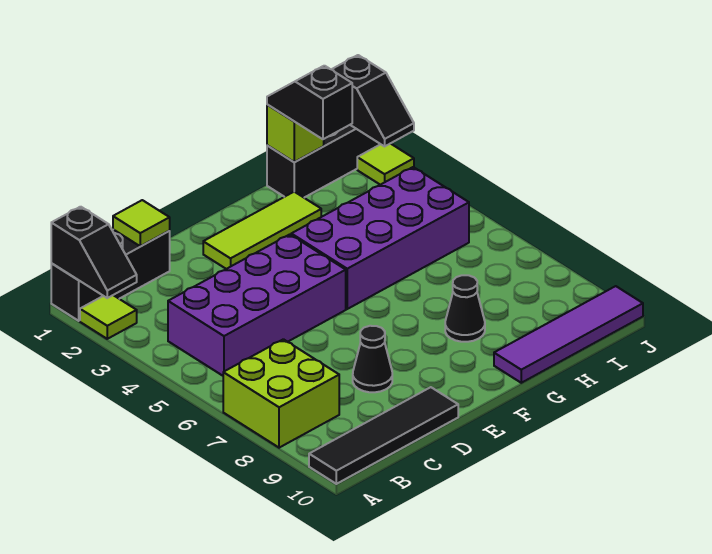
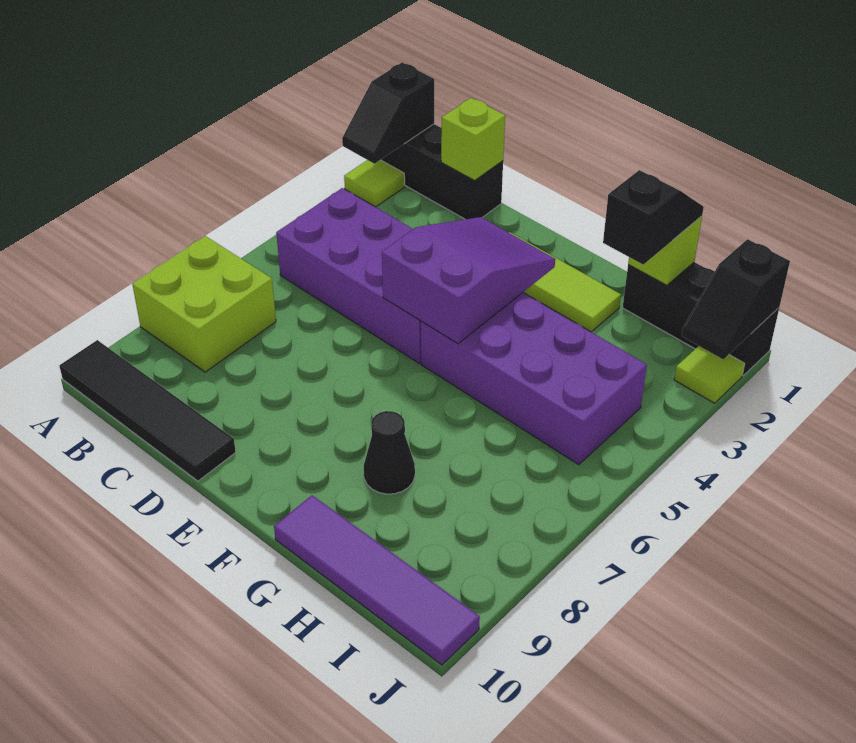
lime 1x1 tile [113,200,170,246] -> lime 1x1 brick [441,98,505,180]
black 1x1 cone [353,326,392,392] -> none
none -> purple 2x3 slope [382,217,555,344]

